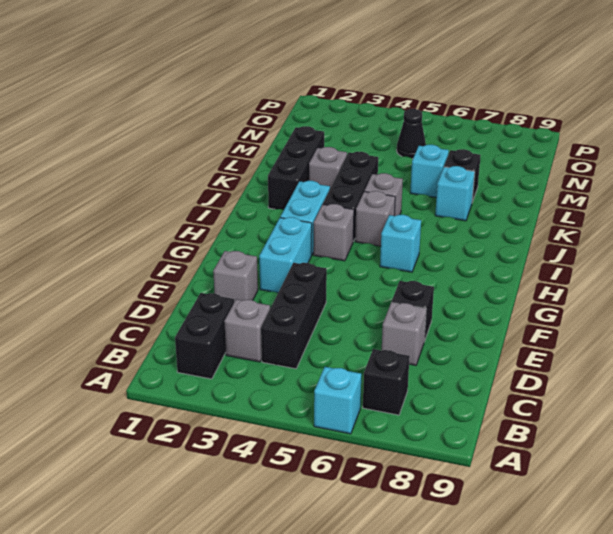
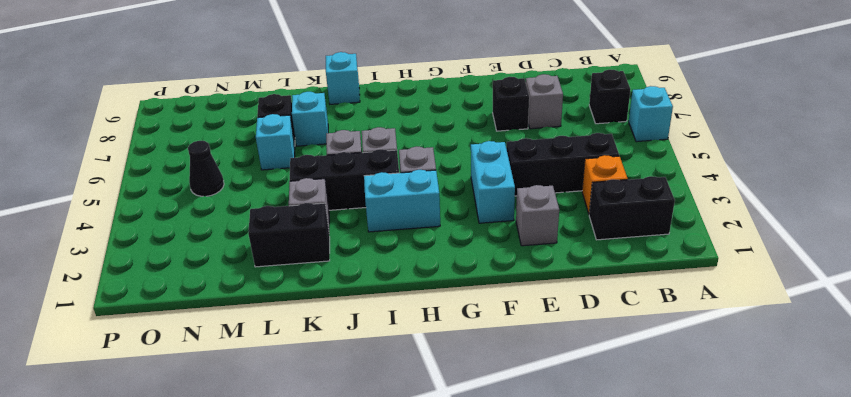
grey 1x1 brick [224,299,270,362] -> orange 1x1 brick [582,155,628,214]
cyan 1x2 brick [259,217,312,293] -> cyan 1x2 brick turned to [471,141,515,223]
cyan 1x1 brick [380,215,421,272] -> cyan 1x1 brick moved to [326,52,360,104]
black 1x3 brick [268,126,324,210] -> black 1x2 brick [248,203,330,267]

